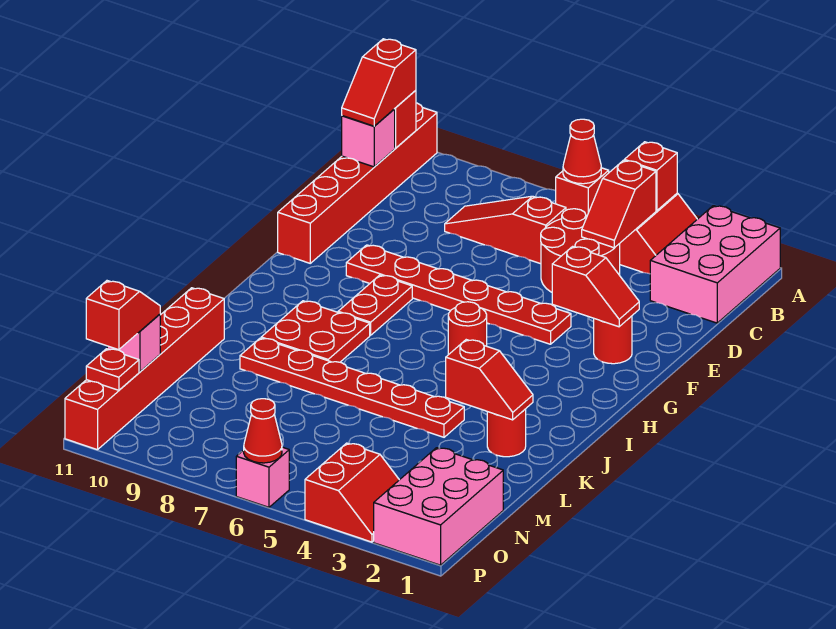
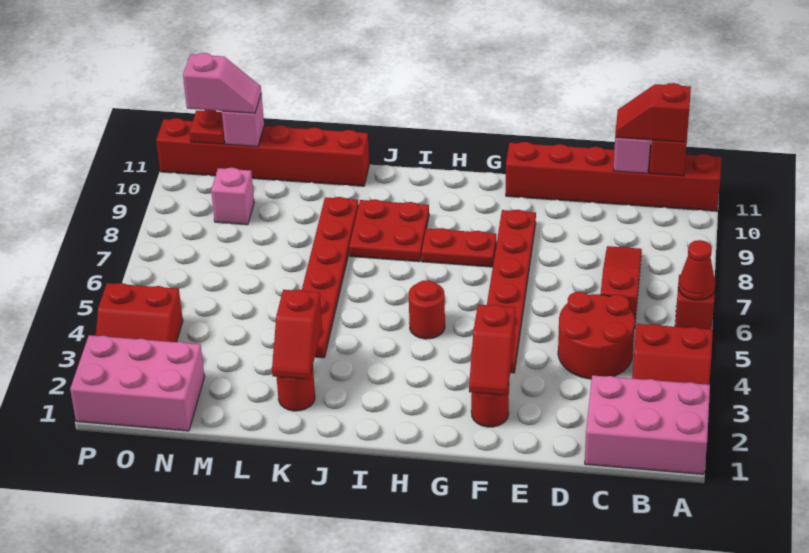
red 1x1 brick [624,142,677,211] -> none
red 1x2 slope [582,160,656,248] -> none
red 1x2 slope [86,281,160,350] -> pink 1x2 slope [183,53,261,113]
pink 1x1 brick [236,447,289,507] -> pink 1x1 brick moved to [211,168,254,225]
red 1x1 cone [244,399,282,463] -> none

